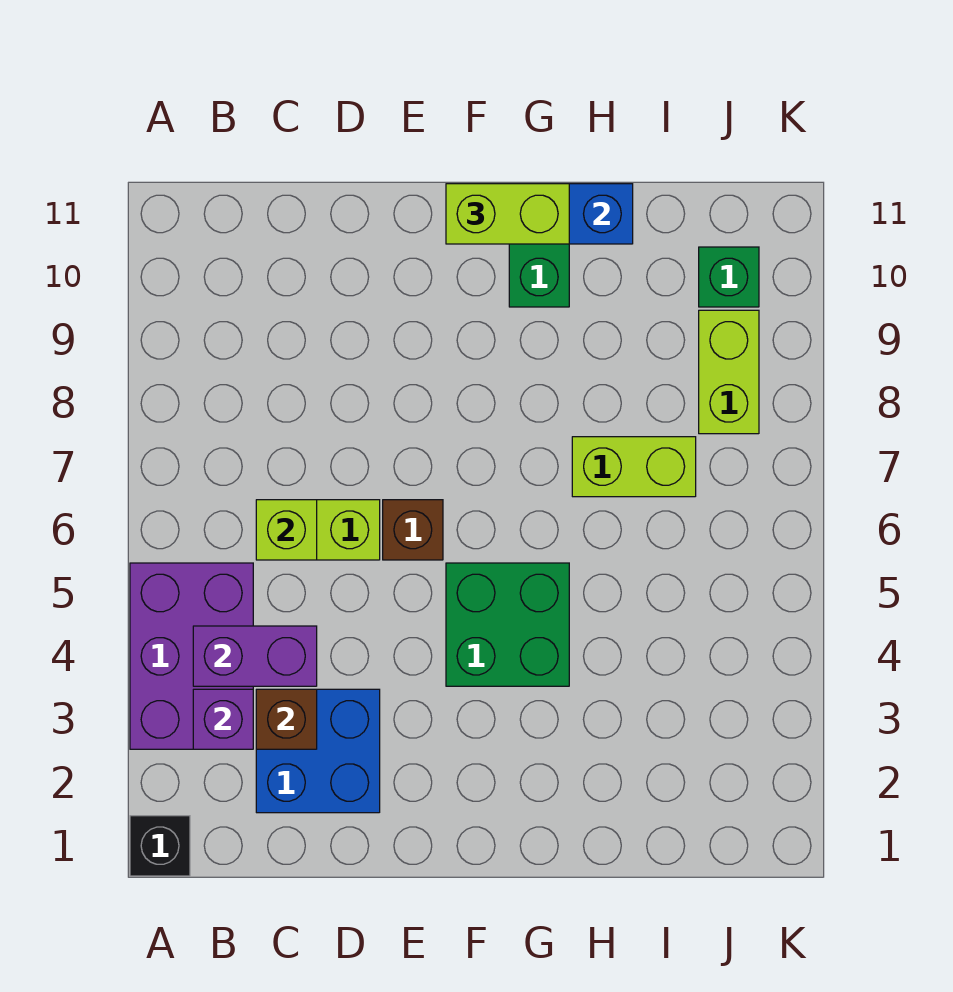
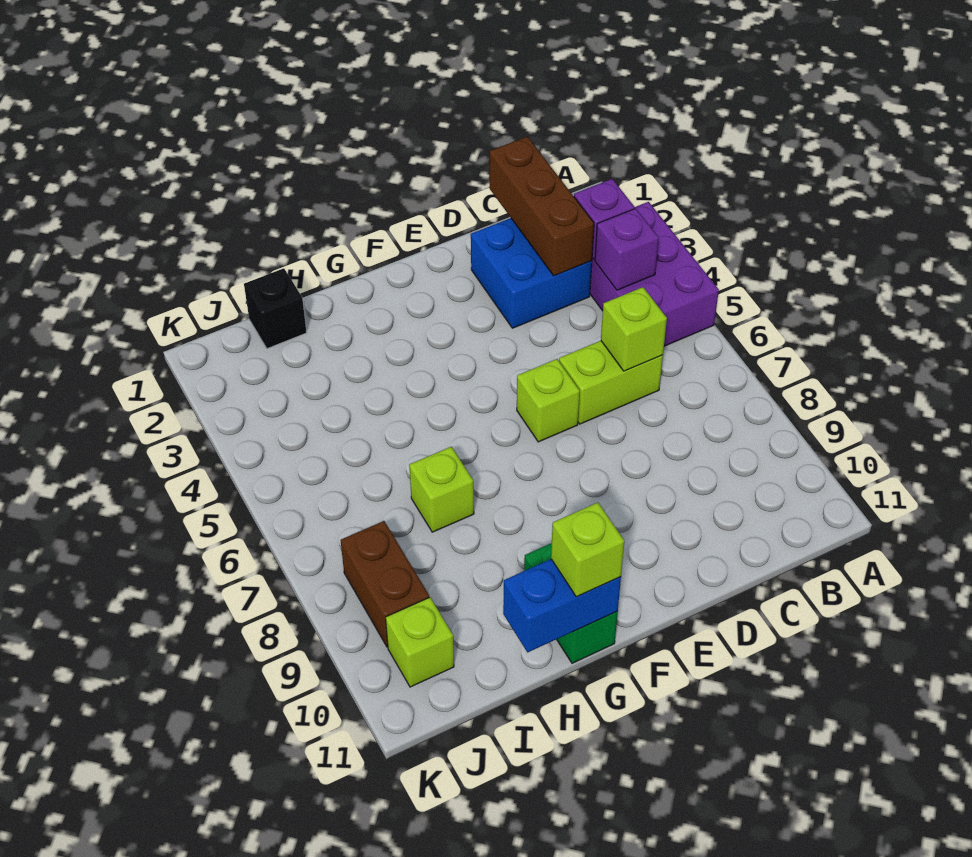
black 1x1 brick [130,816,190,876] -> black 1x1 brick moved to [244,268,306,349]
purple 1x2 brick [193,626,317,686] -> purple 1x1 brick [595,208,659,290]
brown 1x1 brick [256,689,317,749] -> brown 1x3 brick [490,137,594,276]
brown 1x1 brick [383,500,443,560] -> lime 1x1 brick [517,359,580,442]
green 2x2 brick [446,563,569,686] -> none
lime 1x2 brick [446,184,569,244] -> lime 1x1 brick [551,503,624,597]
lime 1x2 brick [572,437,696,497] -> lime 1x1 brick [409,447,474,532]
lime 1x2 brick [699,310,759,434] -> brown 1x2 brick [341,521,429,647]
green 1x1 brick [699,247,759,307] -> lime 1x1 brick [386,597,454,687]

